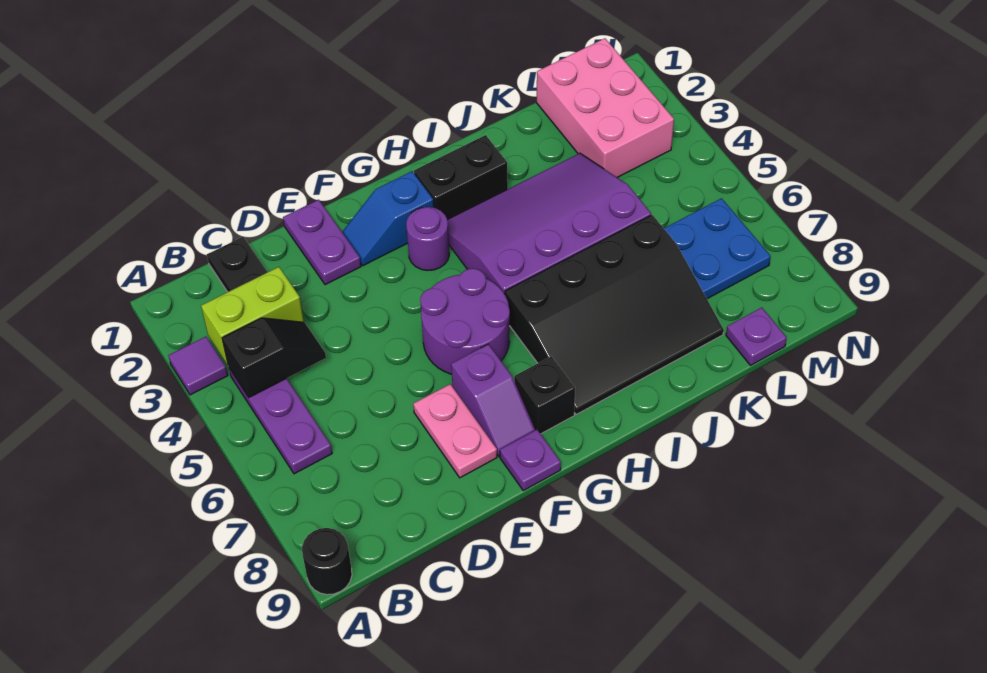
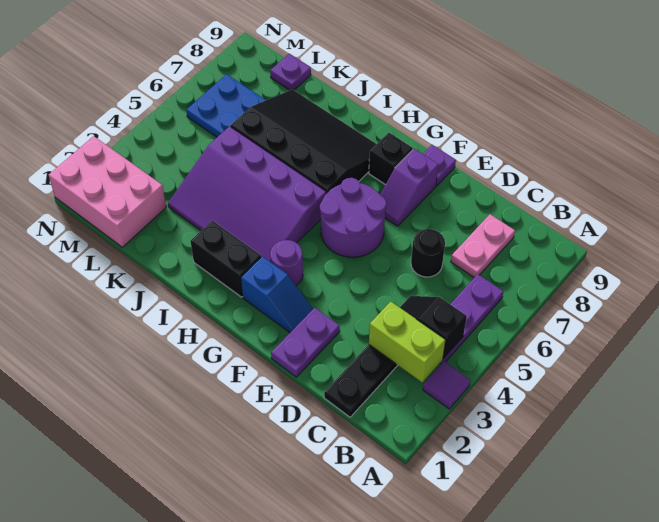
black 1x1 round brick [302,528,352,595] -> black 1x1 round brick moved to [411,229,445,277]
pink 1x2 plate [413,384,497,478] -> pink 1x2 plate moved to [451,214,515,277]
purple 1x2 slope [451,344,535,456] -> purple 1x2 slope turned to [380,149,439,226]
pink 2x3 brick [537,38,674,178] -> pink 2x3 brick turned to [49,136,166,247]

